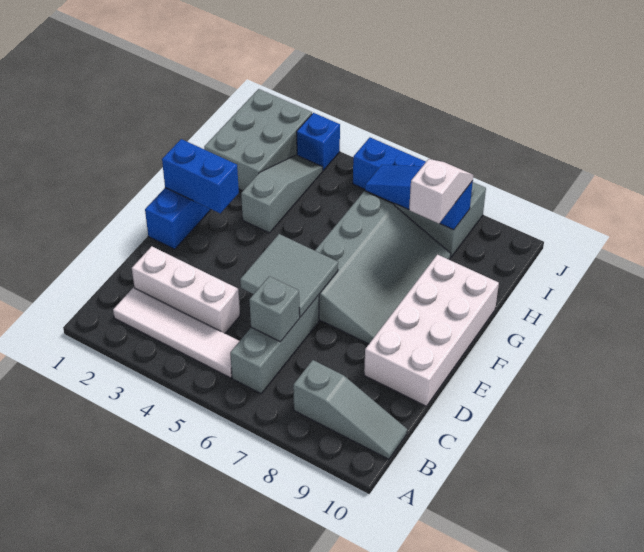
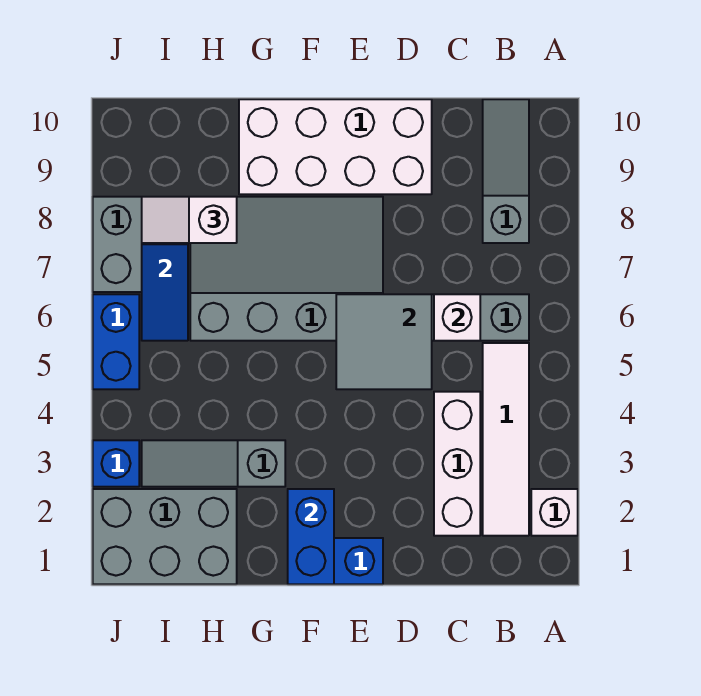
none -> white 1x1 brick [531,489,578,536]
grey 1x1 brick [249,276,300,342] -> white 1x1 brick [434,294,480,341]

